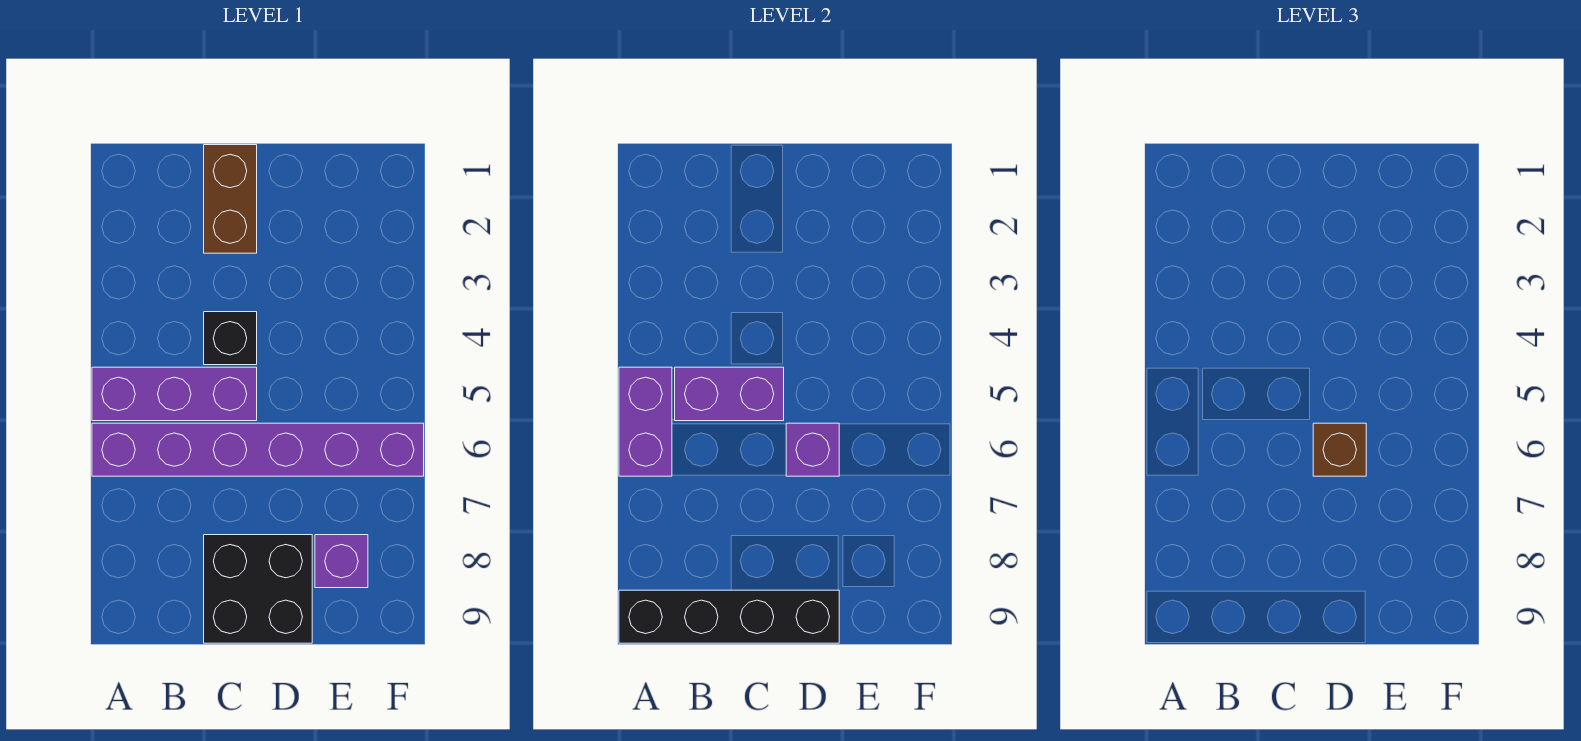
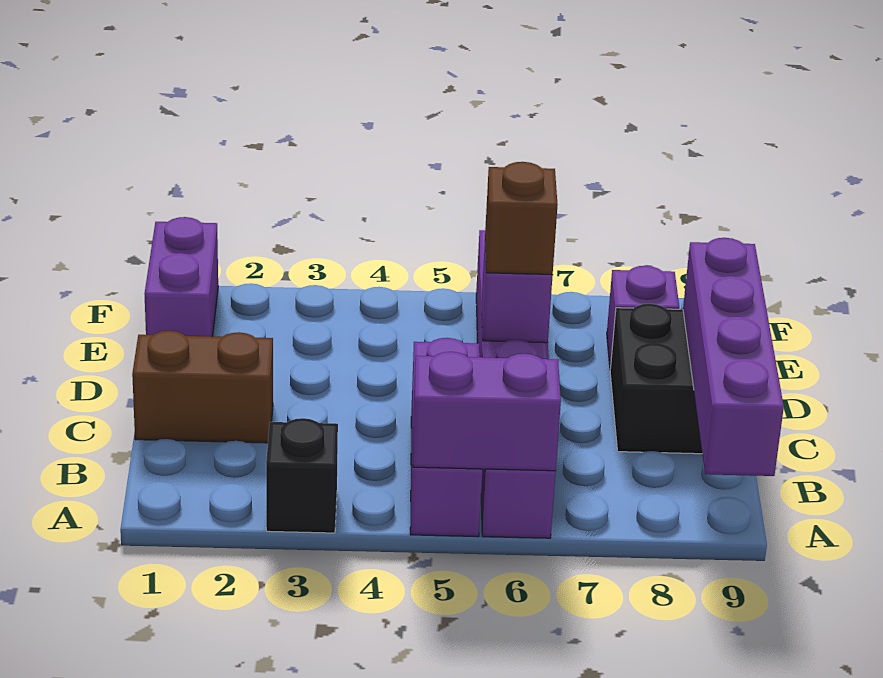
black 1x4 brick [619,590,839,643] -> purple 1x4 brick [683,238,784,476]
purple 1x2 brick [675,367,784,421] -> purple 1x2 brick moved to [145,217,218,337]
black 1x1 brick [204,312,257,365] -> black 1x1 brick moved to [266,418,338,533]

